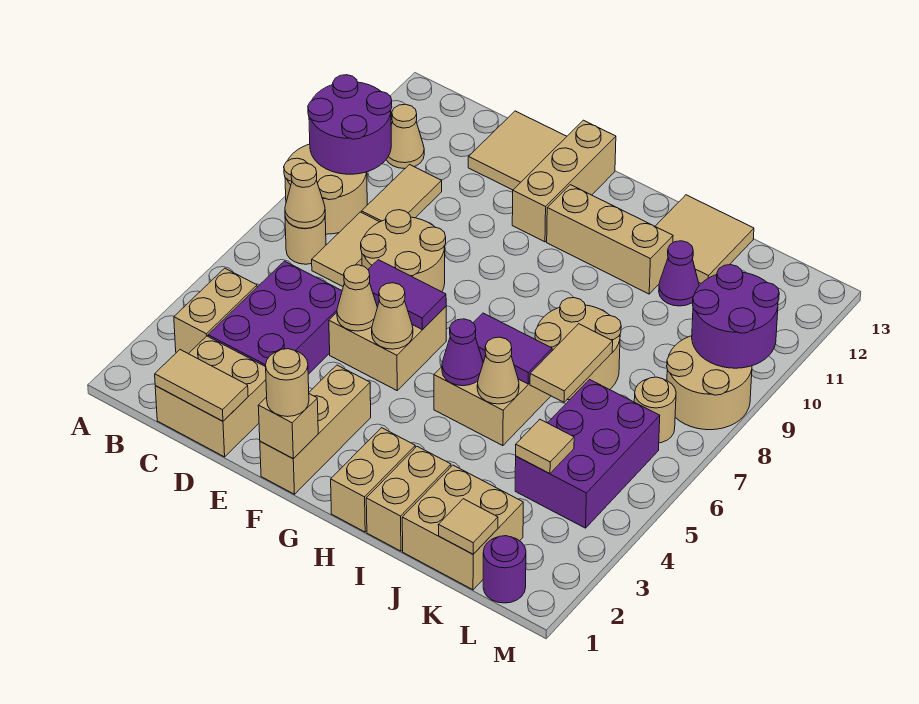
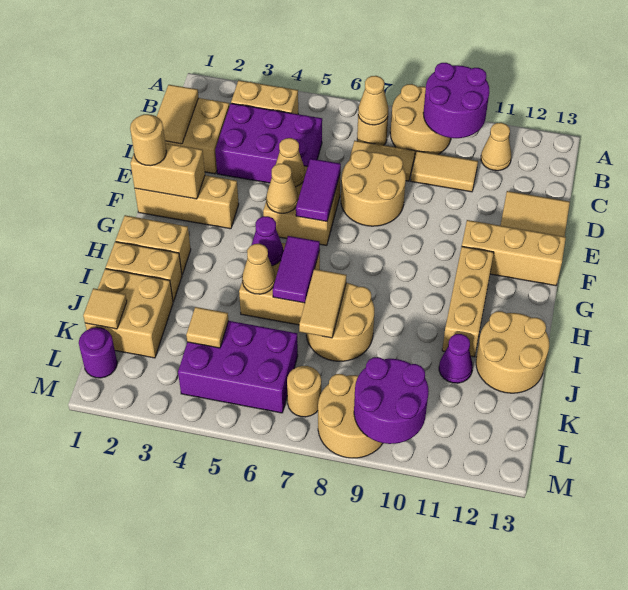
tan 1x1 brick [258,394,318,459] -> tan 1x2 brick [131,143,205,199]
tan 2x2 tile [655,195,754,283] -> tan 2x2 round brick [476,311,549,393]
tan 1x2 tile [530,324,613,402] -> tan 1x2 tile turned to [299,269,347,338]

